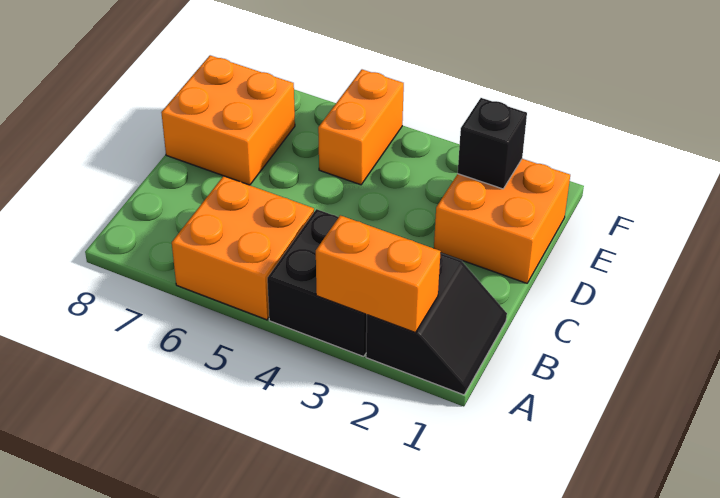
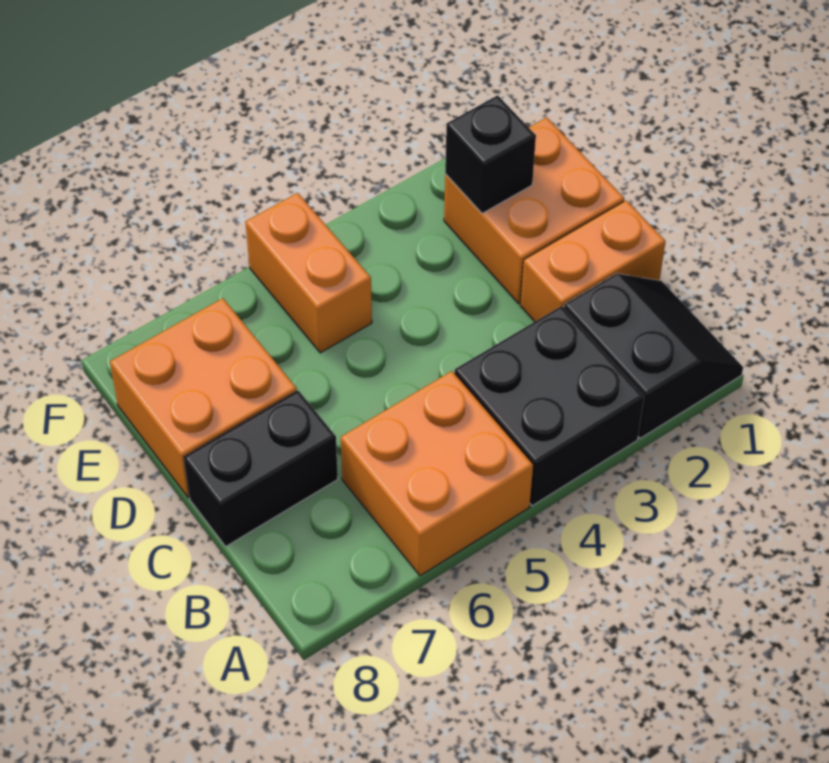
orange 1x2 brick [316,215,441,333] -> orange 1x2 brick moved to [520,200,666,322]
none -> black 1x2 brick [184,391,338,546]

